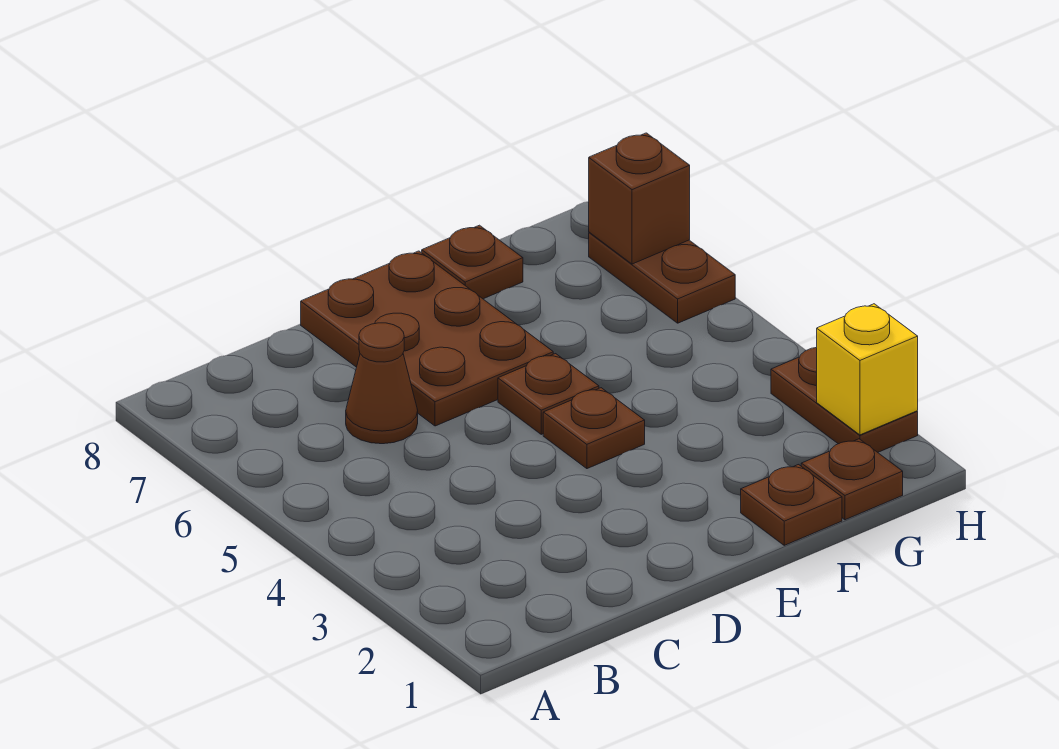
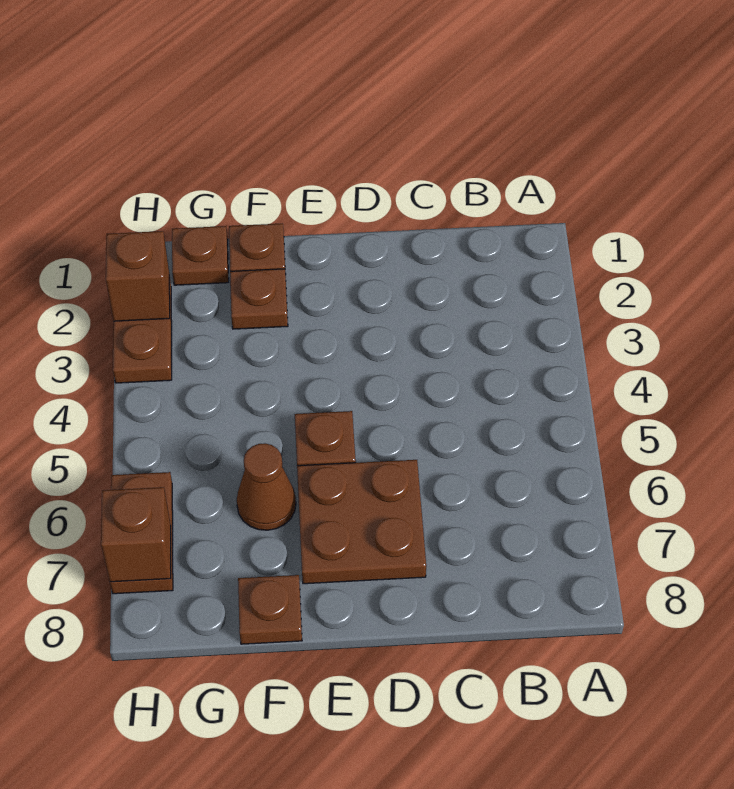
brown 1x1 cone [346,323,418,444] -> brown 1x1 cone moved to [237,443,296,530]
brown 2x3 plate [301,251,553,426] -> brown 2x2 plate [297,460,426,584]
brown 1x1 plate [543,388,645,469] -> brown 1x1 plate moved to [230,269,288,329]
yellow 1x1 brick [817,304,918,435] -> brown 1x1 brick [106,231,170,321]

